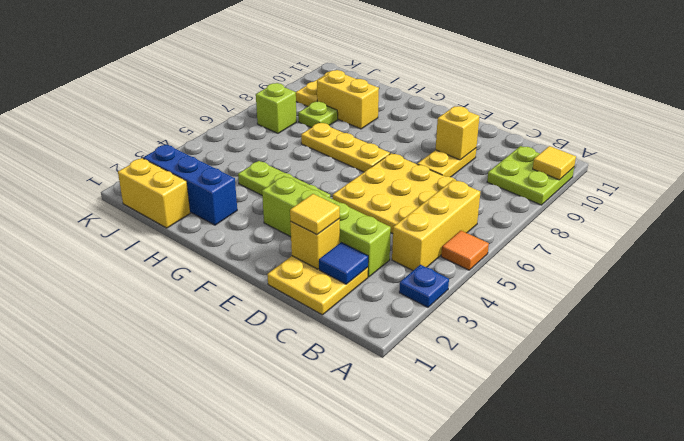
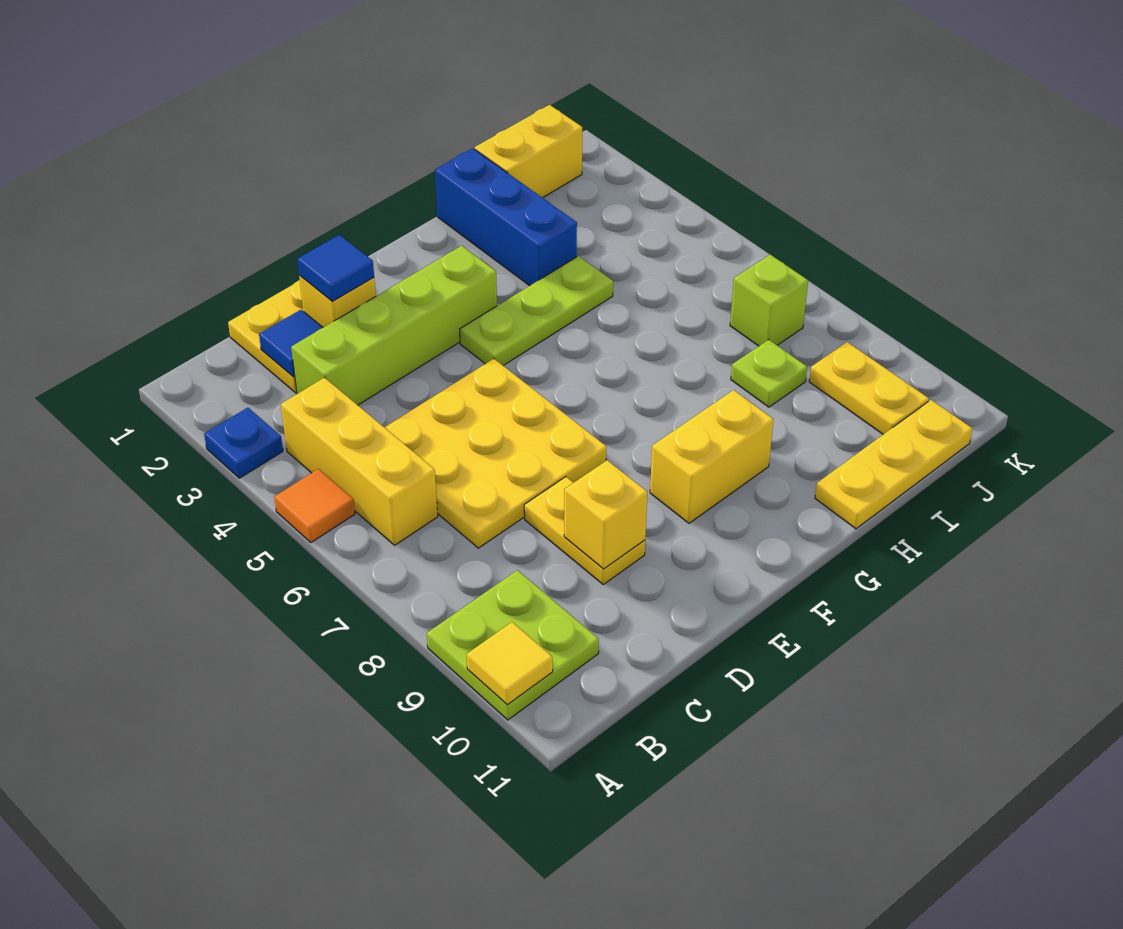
yellow 1x1 tile [290,194,340,235] -> blue 1x1 tile [297,235,374,301]
yellow 1x3 plate [301,123,390,172] -> yellow 1x3 plate moved to [815,400,972,529]
blue 1x3 brick [143,144,237,225] -> blue 1x3 brick turned to [435,148,577,286]
yellow 1x2 brick [317,70,379,129] -> yellow 1x2 brick moved to [650,390,774,523]

